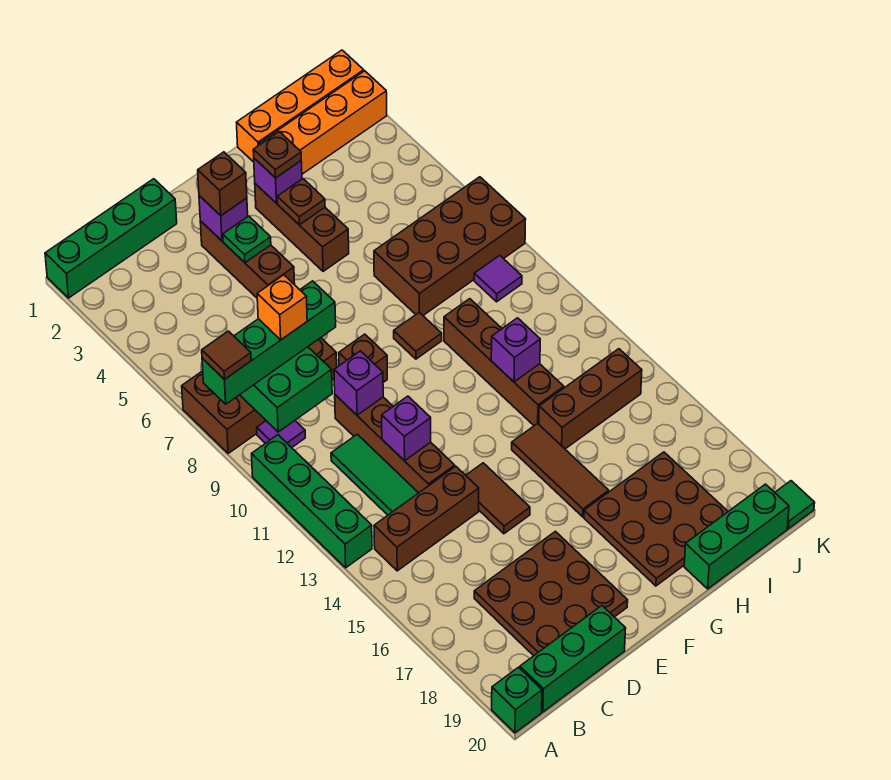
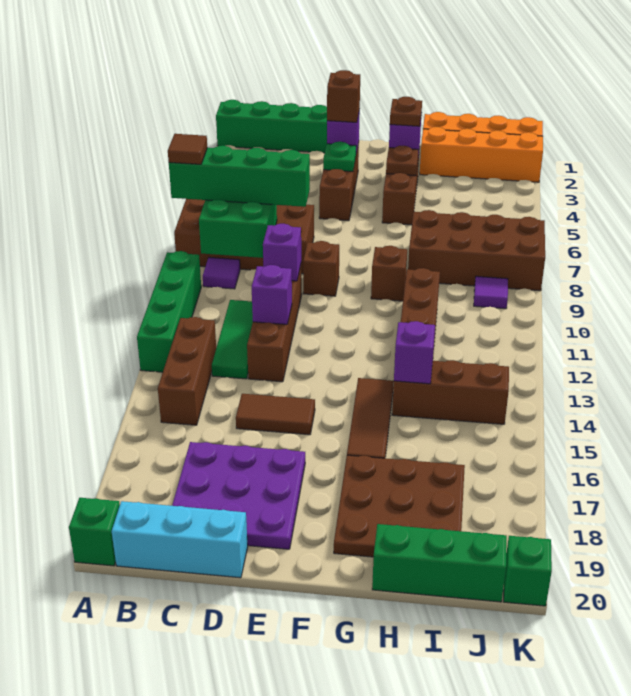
brown 1x3 brick [374,466,479,571] -> brown 1x3 brick turned to [158,317,216,425]
green 1x3 brick [520,606,626,712] -> cyan 1x3 brick [112,501,248,578]
orange 1x1 brick [257,275,307,340] -> none
brown 3x3 plate [474,531,628,656] -> purple 3x3 plate [172,442,305,549]
brown 1x2 tile [466,463,530,534] -> brown 1x2 tile turned to [236,394,315,435]
brown 1x1 tile [394,312,442,359] -> brown 1x1 brick [371,246,407,301]
purple 1x1 brick [491,318,540,382] -> purple 1x1 brick moved to [394,321,435,384]
green 1x1 tile [775,481,815,529] -> green 1x1 brick [504,536,552,606]

